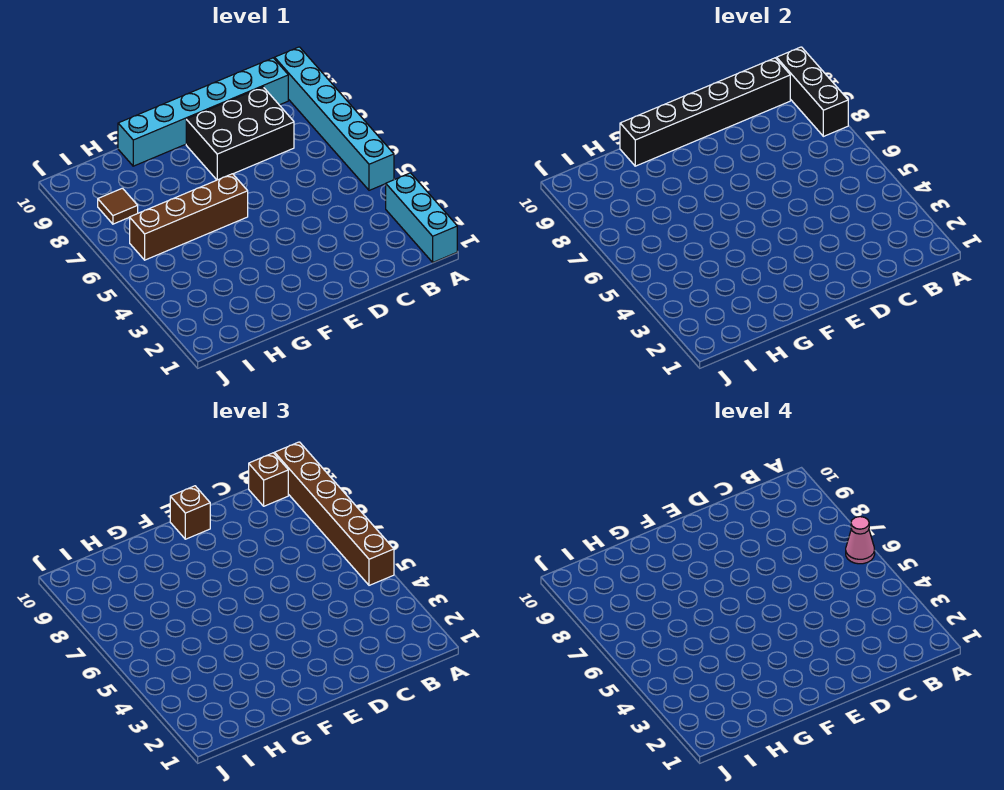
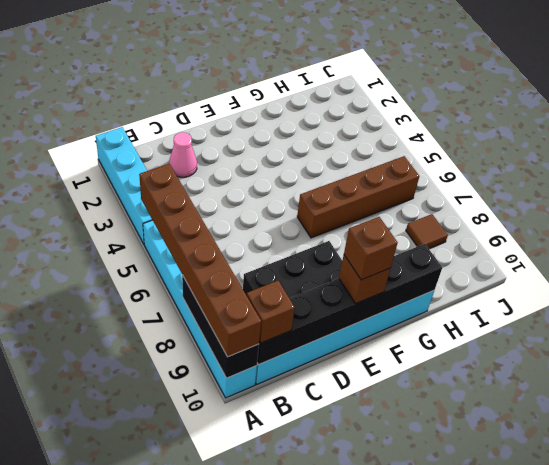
cyan 1x3 brick [386,173,457,262] -> cyan 1x4 brick [96,127,152,244]
pink 1x1 cone [846,517,875,564] -> pink 1x1 cone moved to [169,132,197,177]
none -> brown 1x1 brick [344,217,398,280]

